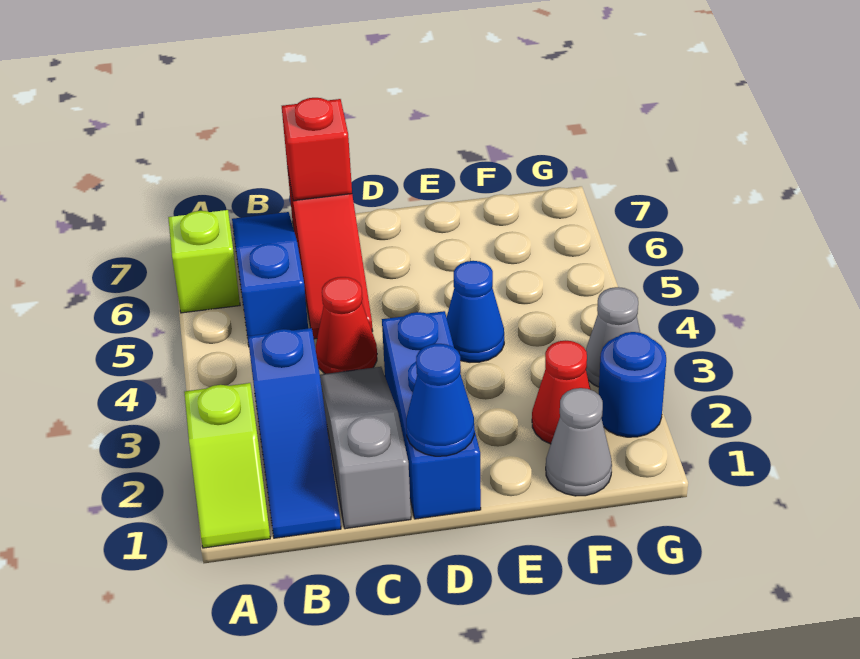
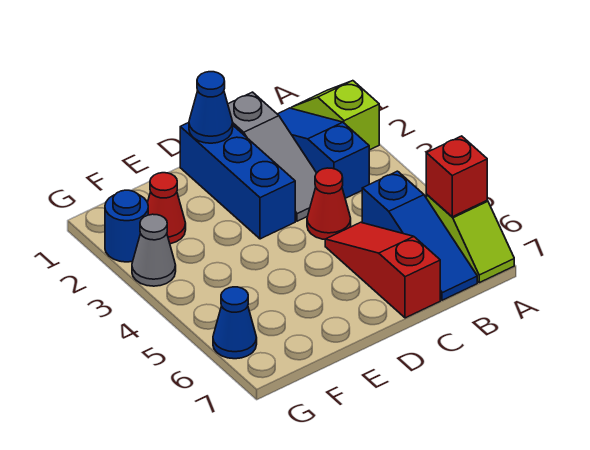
red 1x1 brick [282,98,352,201] -> red 1x1 brick moved to [426,136,487,217]
blue 1x1 cone [447,261,504,362] -> blue 1x1 cone moved to [213,287,257,359]
grey 1x1 cone [546,388,612,496] -> none

